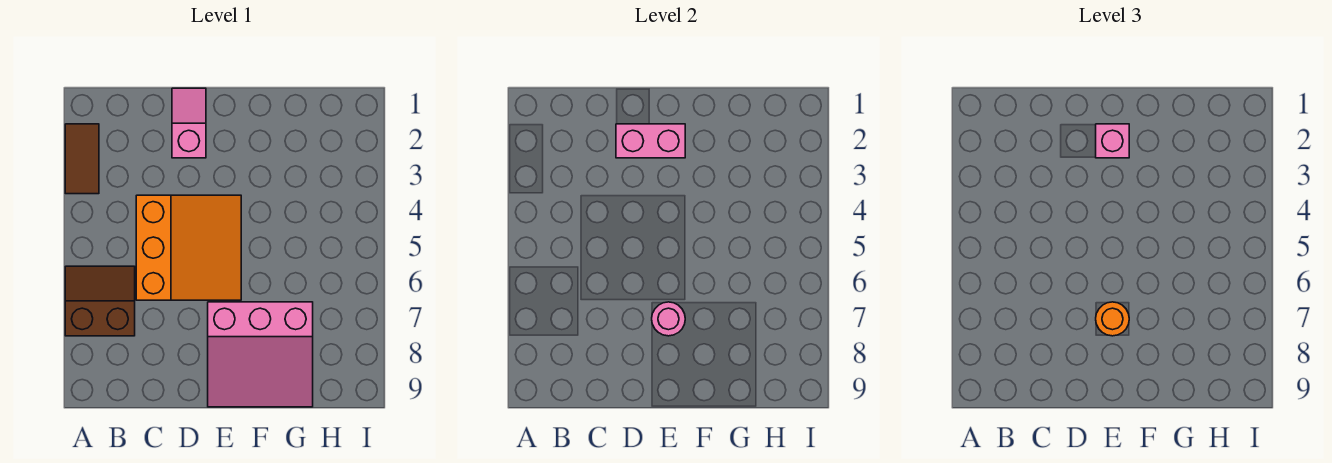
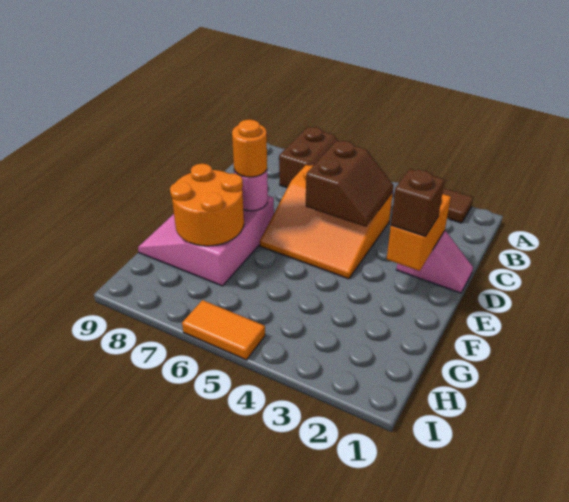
none -> brown 2x2 slope [306,141,394,227]
pink 1x2 brick [616,124,685,158] -> orange 1x2 brick [387,194,451,271]
pink 1x1 brick [1096,124,1129,158] -> brown 1x1 brick [391,169,445,236]
none -> orange 2x2 round brick [170,164,244,246]
none -> orange 1x2 tile [182,300,265,360]

